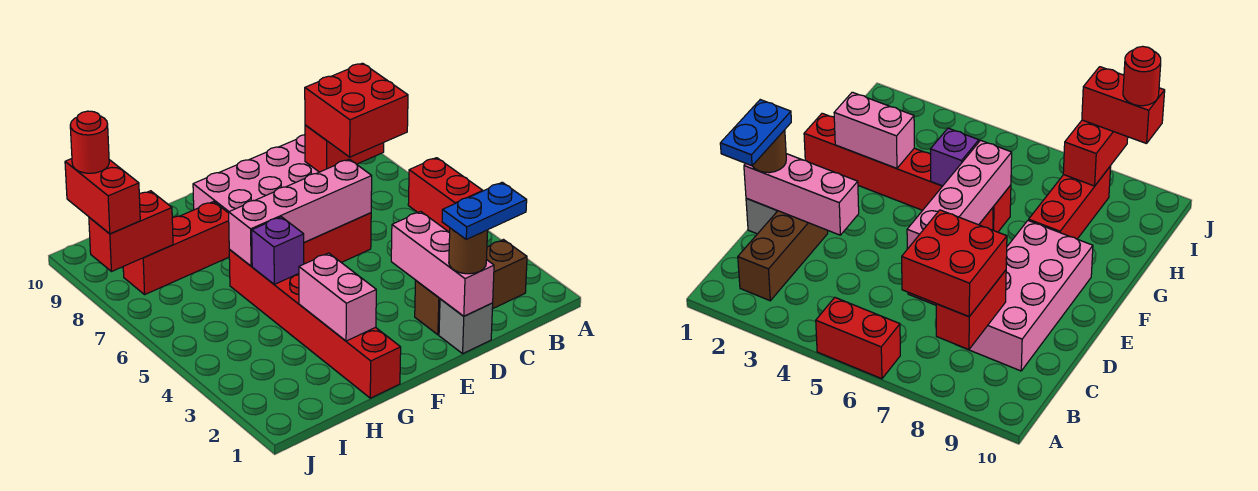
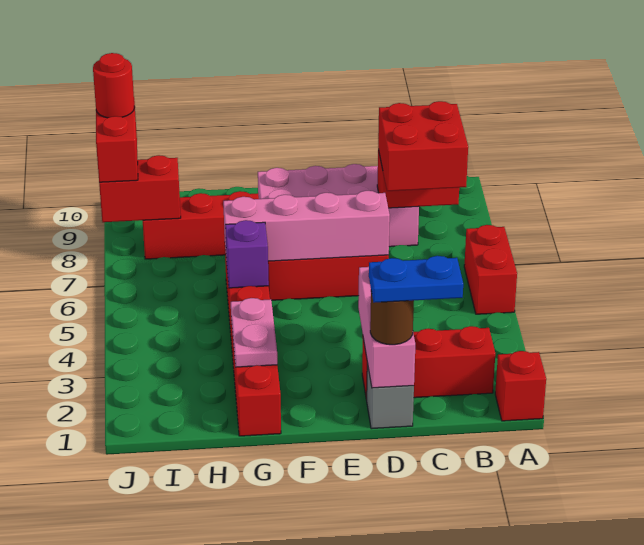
none -> red 1x1 brick [495,351,546,421]
brown 1x3 brick [415,240,527,335] -> red 1x3 brick [362,326,495,400]
pink 1x2 brick [299,253,376,341] -> pink 1x2 plate [231,298,277,367]

